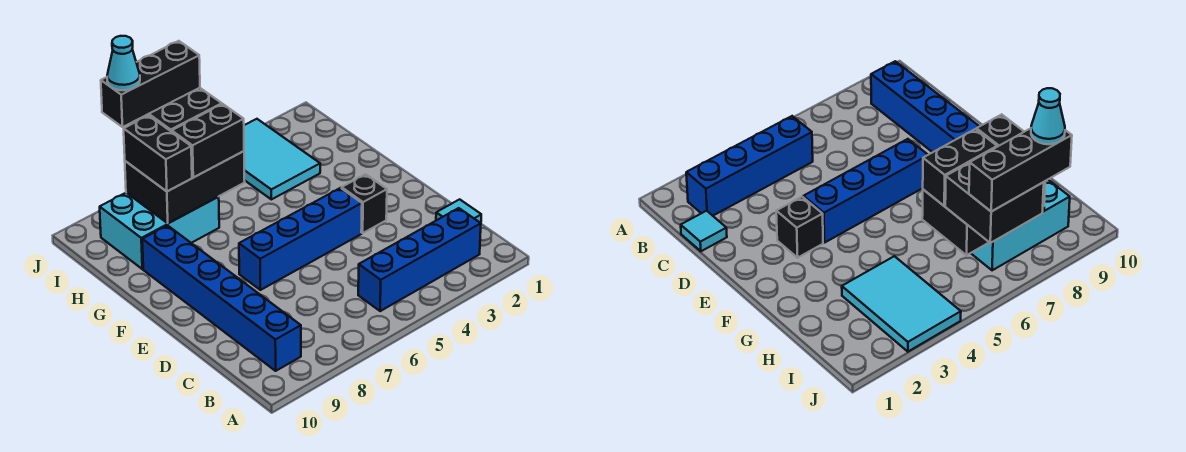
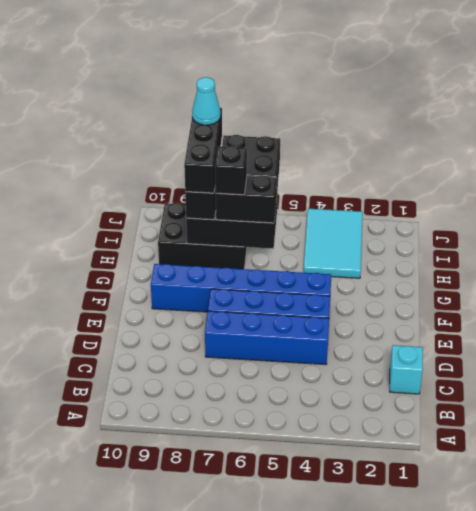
blue 1x4 brick [358,208,481,311] -> blue 1x4 brick moved to [205,311,329,365]
blue 1x6 brick [142,226,301,371] -> blue 1x6 brick turned to [151,264,331,312]
cyan 1x1 tile [436,199,481,223] -> cyan 1x1 brick [390,345,423,394]
black 1x1 brick [342,174,387,233] -> black 1x1 brick moved to [215,146,247,195]
cyan 2x3 brick [100,193,219,269] -> black 2x3 brick [158,203,247,269]
black 1x3 brick [101,41,200,127] -> black 1x3 brick turned to [184,108,222,193]

